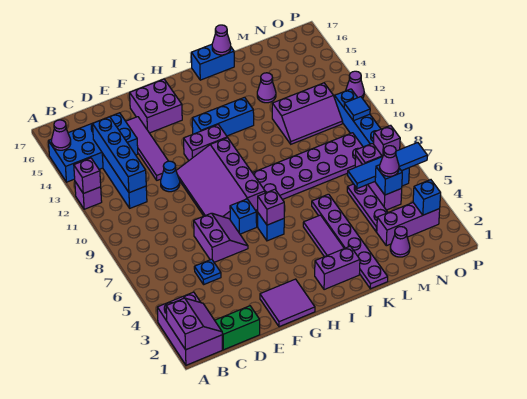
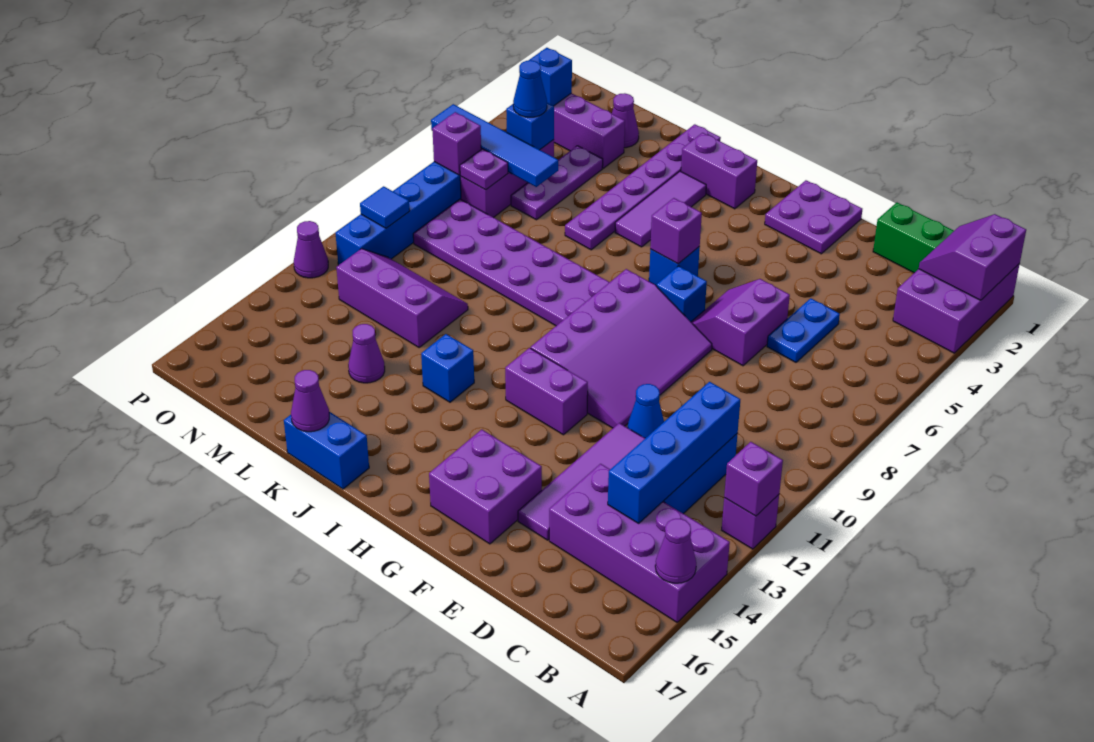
blue 2x4 brick [48,113,138,182] -> purple 2x4 brick [549,464,730,622]
blue 1x1 plate [194,259,221,284] -> blue 1x2 plate [767,298,840,362]
purple 2x2 tile [260,279,315,327] -> purple 2x2 plate [765,180,862,254]
blue 1x3 brick [192,97,254,136] -> blue 1x1 brick [421,334,474,402]
purple 1x1 cone [380,146,399,176] -> blue 1x1 cone [513,60,547,117]

